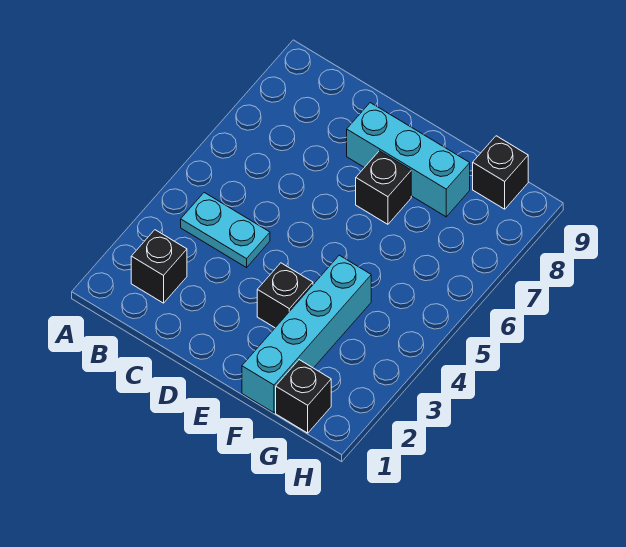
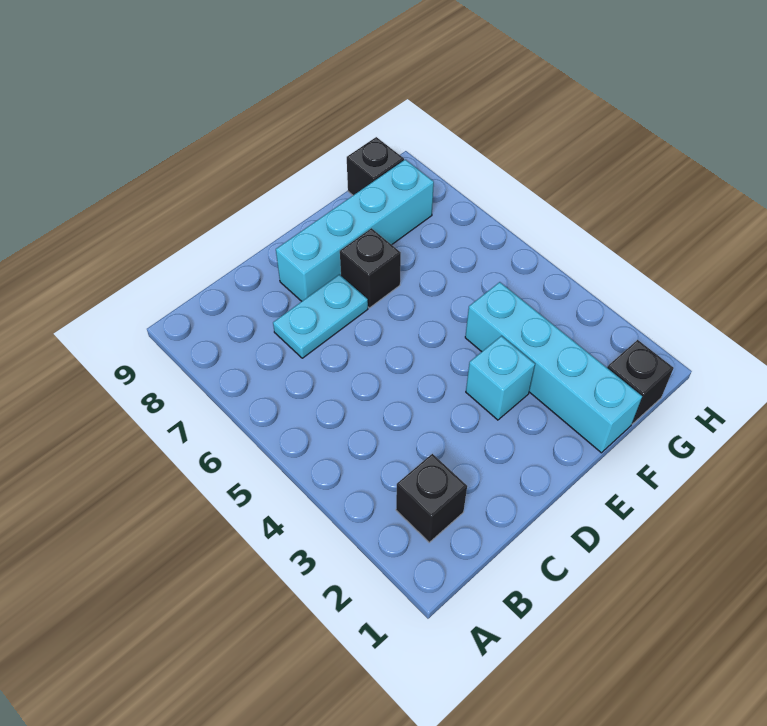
cyan 1x2 plate [181,193,270,268] -> cyan 1x2 plate moved to [273,275,368,358]
cyan 1x3 brick [347,103,470,217] -> cyan 1x4 brick [276,160,434,301]
black 1x1 brick [257,263,313,328] -> cyan 1x1 brick [466,336,535,420]

